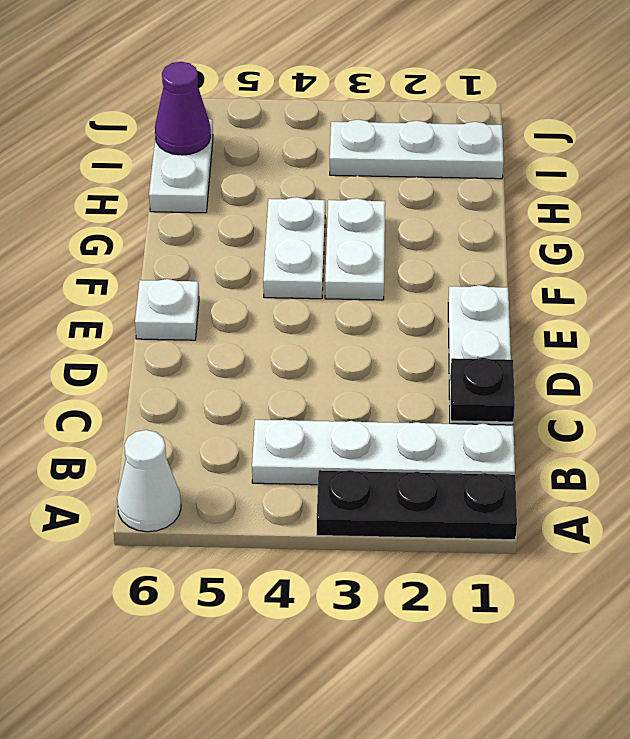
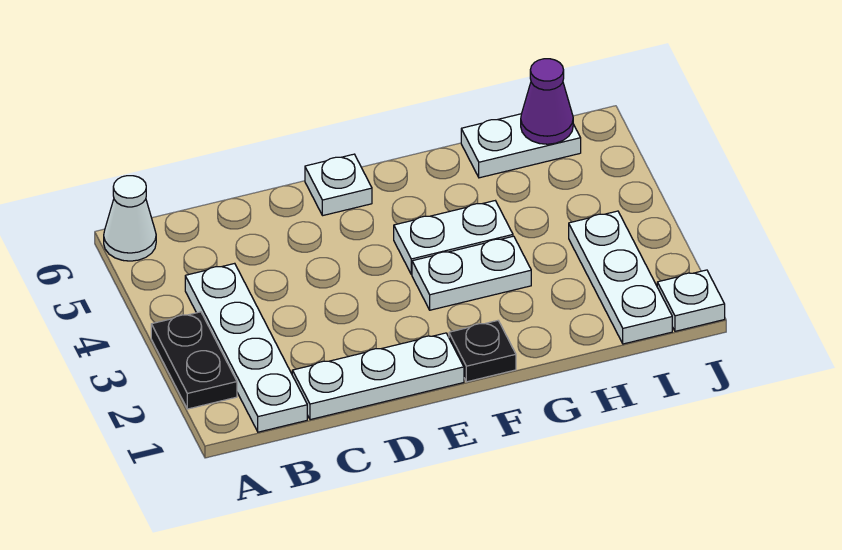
black 1x3 plate [317,470,517,540] -> black 1x2 plate [151,312,237,409]
black 1x1 plate [450,358,515,422] -> black 1x1 plate moved to [449,321,516,382]
none -> white 1x1 plate [657,270,725,331]

